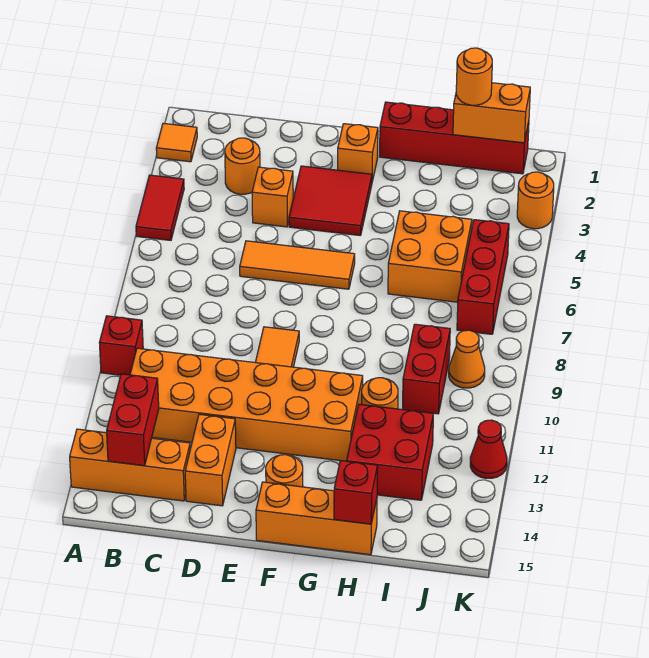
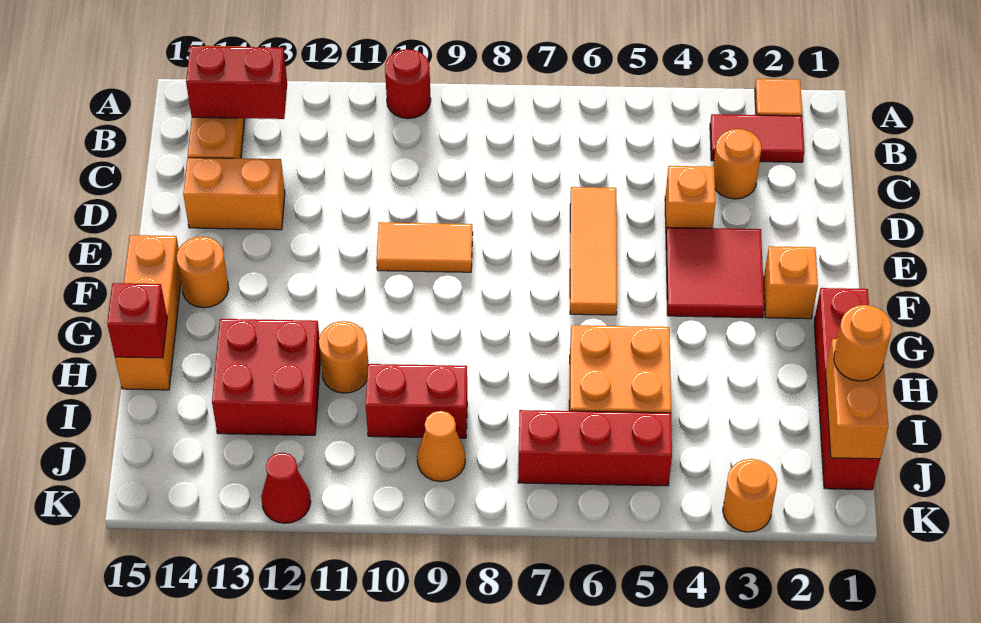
red 1x2 tile [136,175,184,240] -> red 1x2 tile moved to [710,114,804,162]
red 1x1 brick [99,316,143,375] -> red 1x1 round brick [385,49,431,119]
orange 2x6 brick [130,348,363,461] -> none

